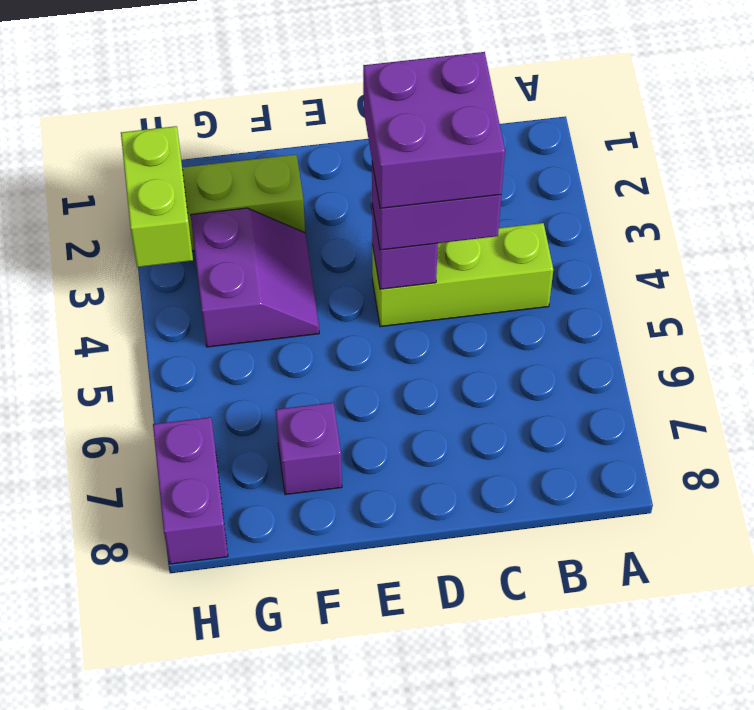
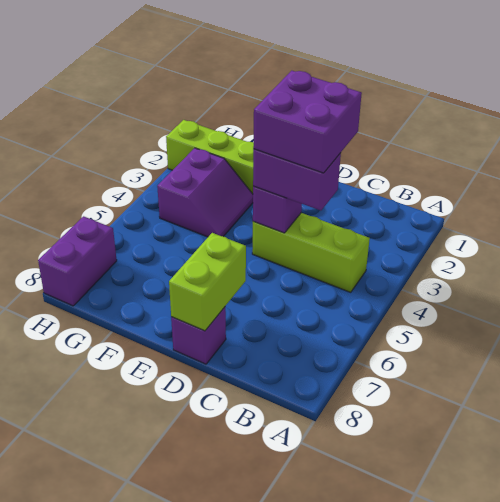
purple 1x1 brick [276,403,342,495] -> purple 1x1 brick moved to [171,307,226,364]
lime 1x2 brick [121,126,193,267] -> lime 1x2 brick moved to [169,233,246,331]

